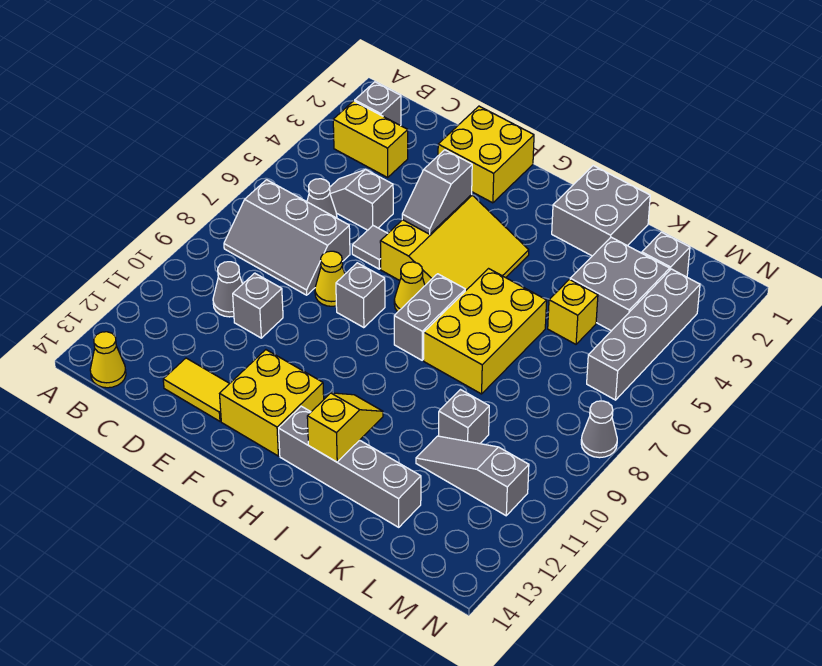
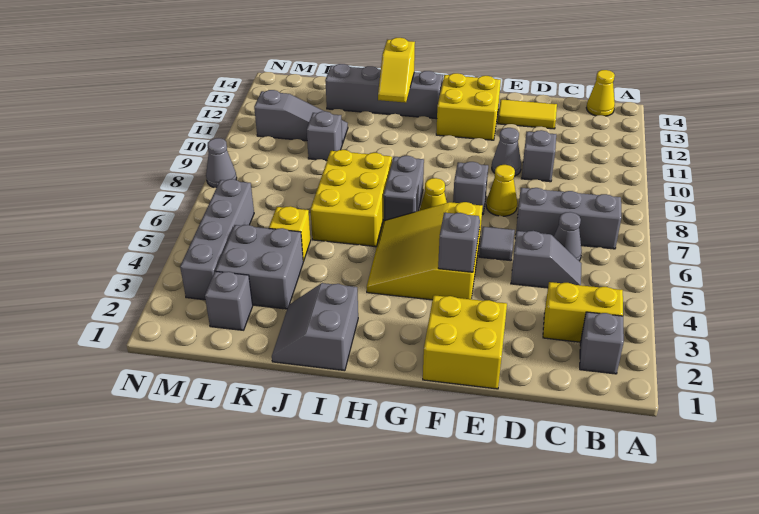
grey 1x1 cone [213,262,242,317] -> grey 1x1 cone moved to [492,128,521,176]
grey 2x2 brick [552,166,650,256] -> grey 2x2 slope [272,283,358,371]

